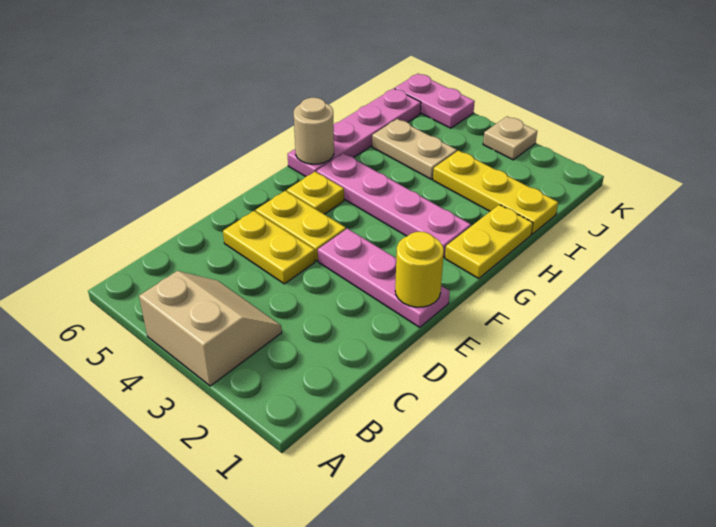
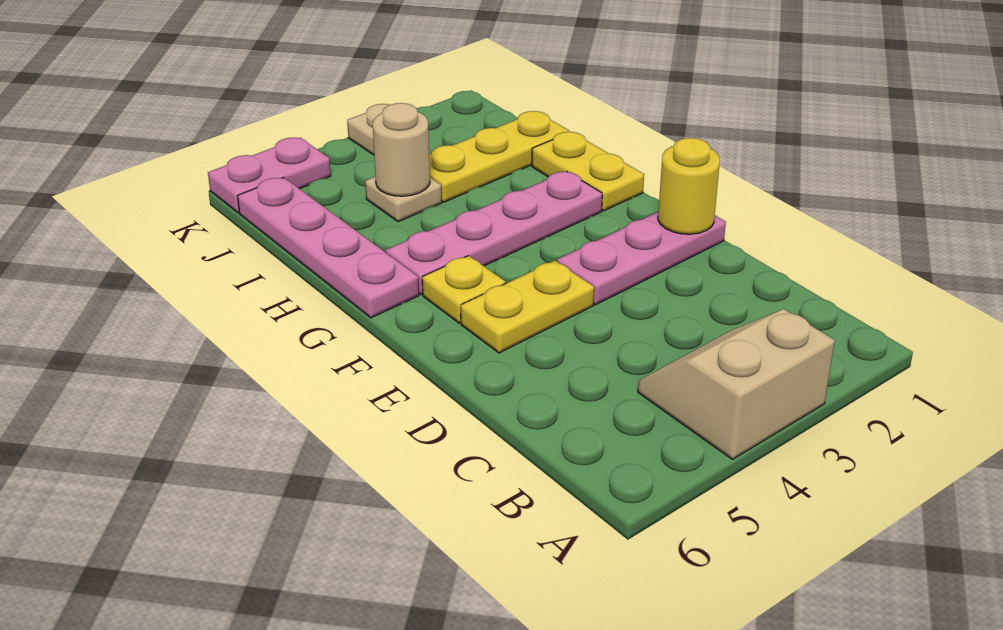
yellow 1x2 plate [223,211,315,284] -> none
tan 1x1 round brick [294,98,334,164] -> tan 1x1 round brick moved to [373,103,430,196]
tan 1x2 plate [372,119,457,179] -> tan 1x1 plate [365,177,442,222]

